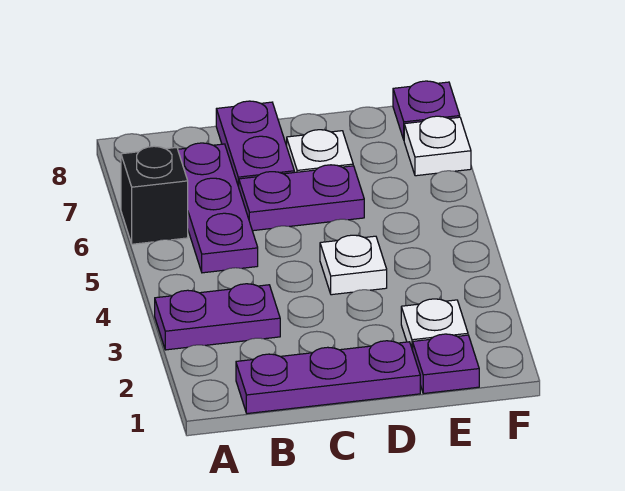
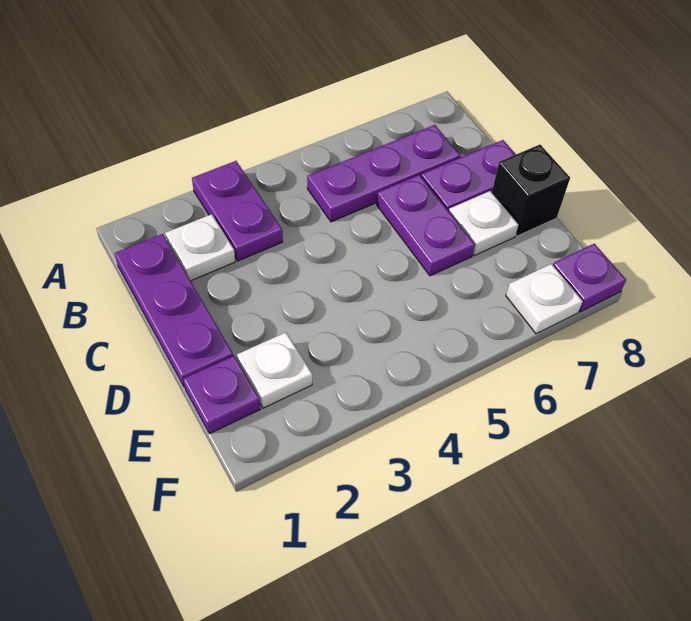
black 1x1 brick [121,146,188,244] -> black 1x1 brick moved to [492,145,570,236]
white 1x1 plate [320,235,387,295] -> white 1x1 plate moved to [165,214,235,281]

